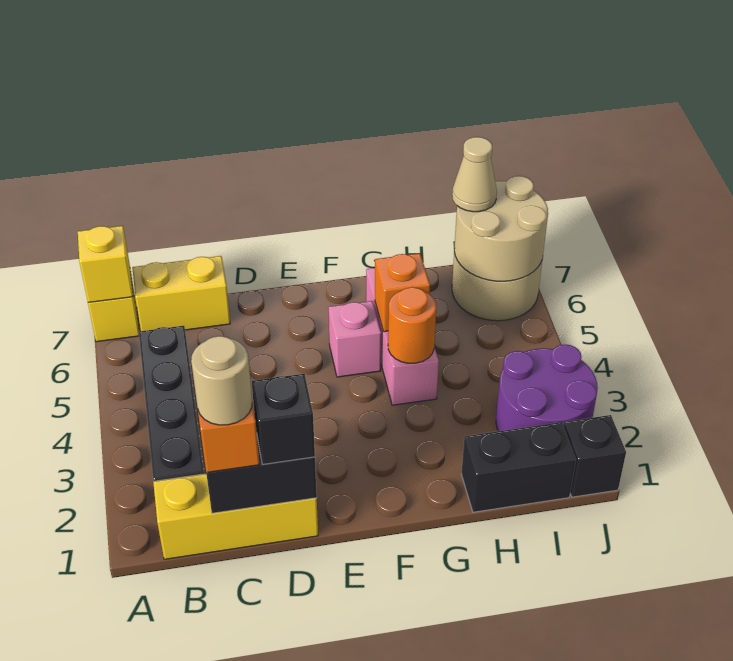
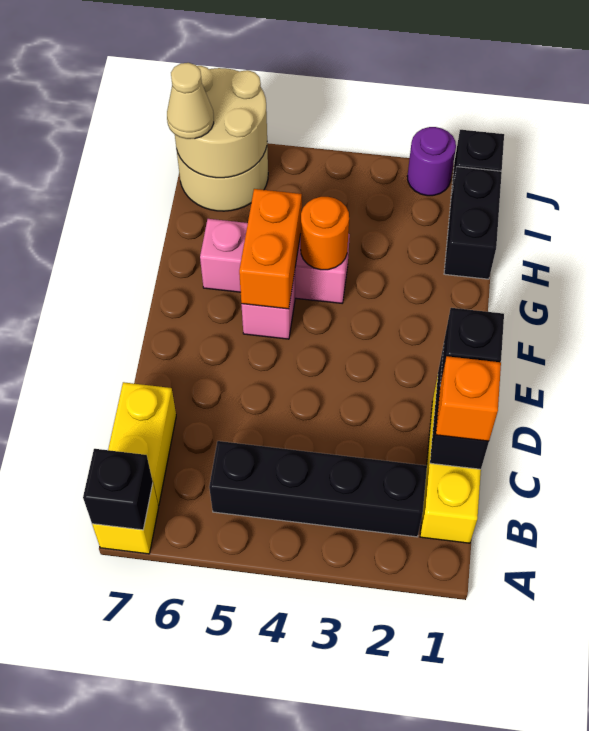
yellow 1x1 brick [78,226,133,302] -> black 1x1 brick [83,449,153,530]
tan 1x1 round brick [191,336,252,425] -> none
orange 1x1 brick [375,253,430,332] -> orange 1x2 brick [239,189,302,309]
purple 2x2 round brick [496,345,598,431] -> purple 1x1 round brick [407,127,456,196]

